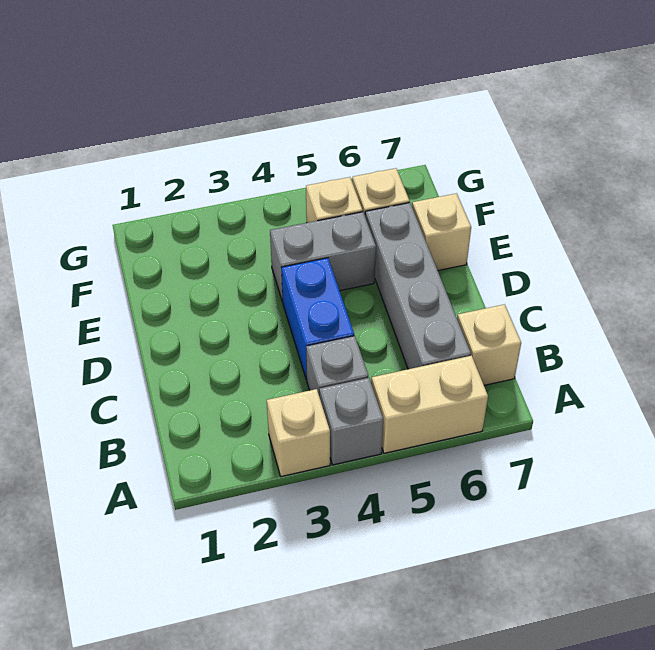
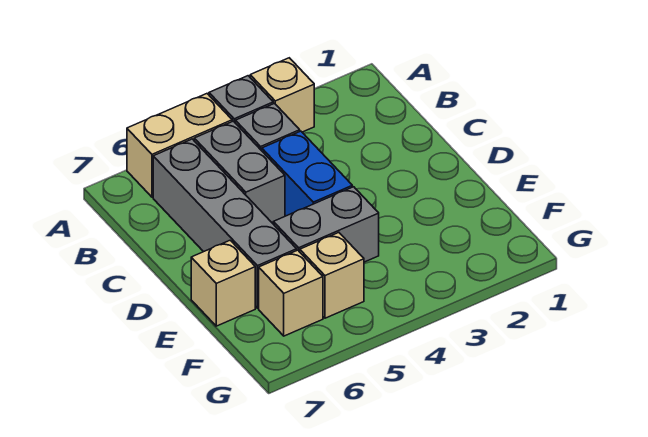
none -> grey 1x2 brick [194,121,285,223]
tan 1x1 brick [457,304,521,385] -> none

